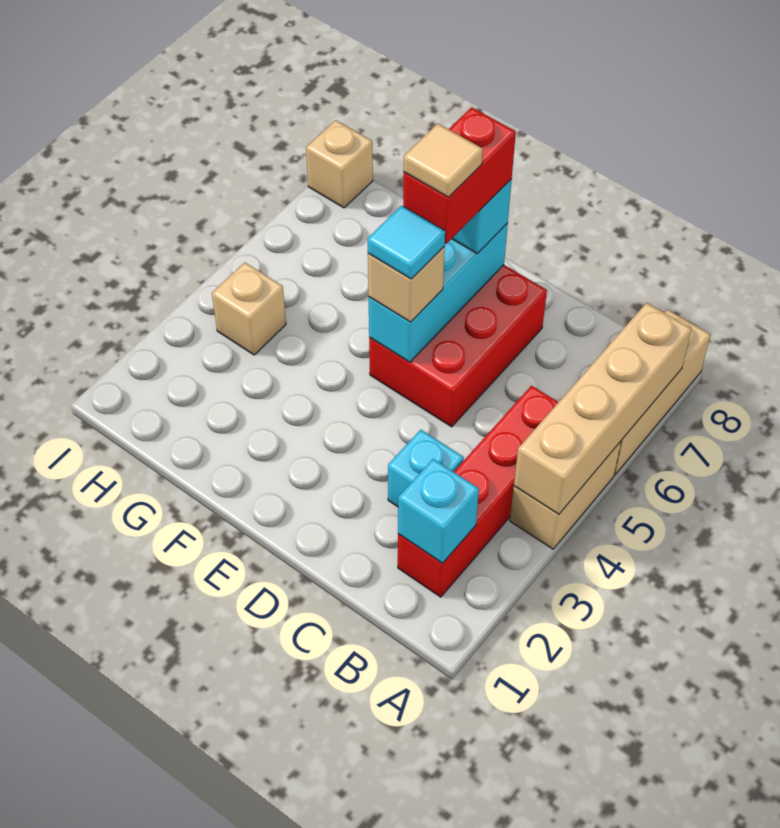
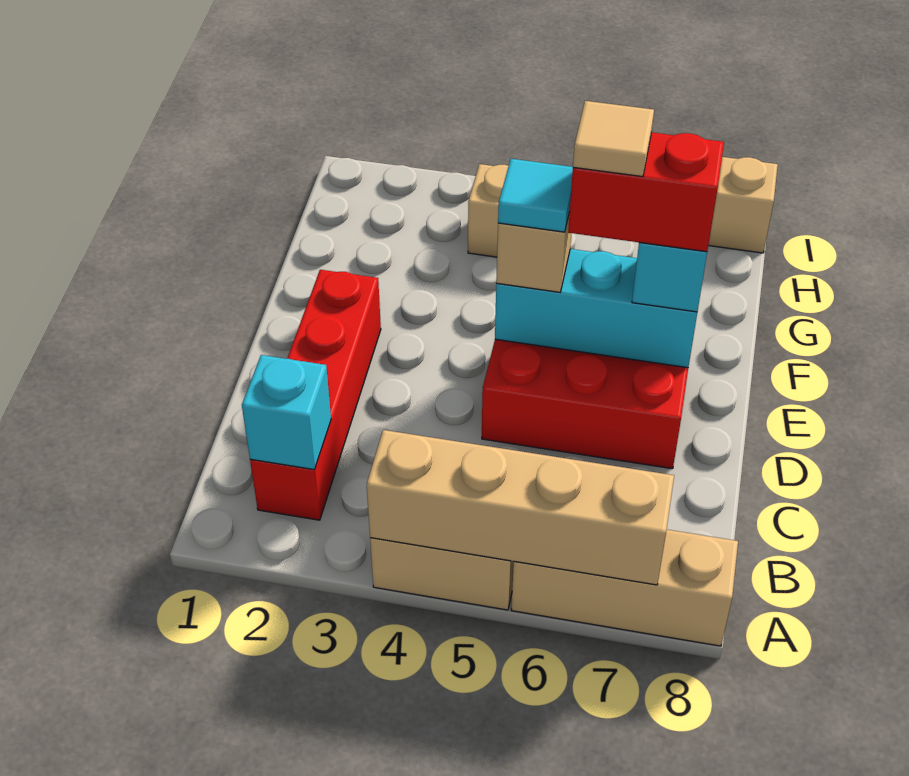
red 1x4 brick [398,386,558,597] -> red 1x4 brick turned to [250,270,381,520]
cyan 1x1 brick [388,430,464,507] -> none

